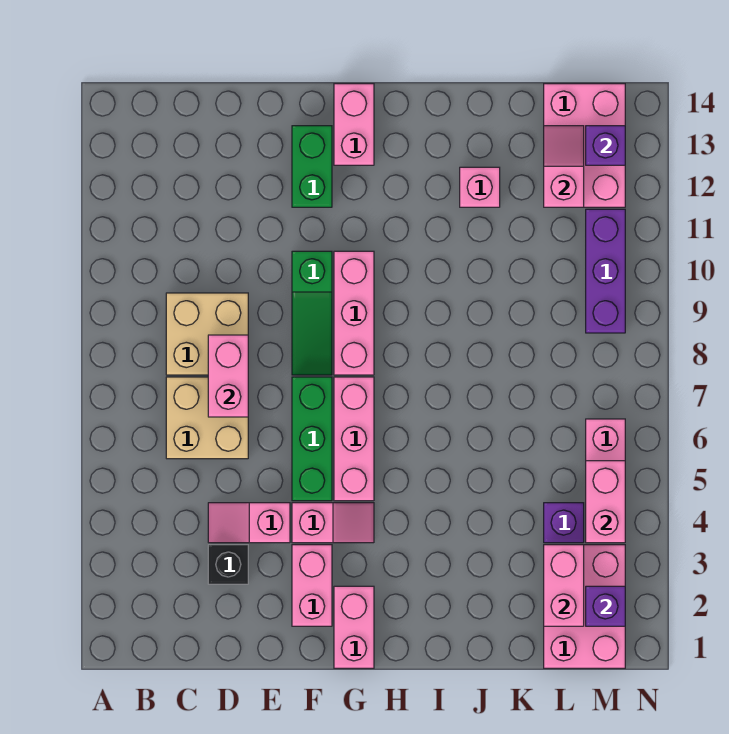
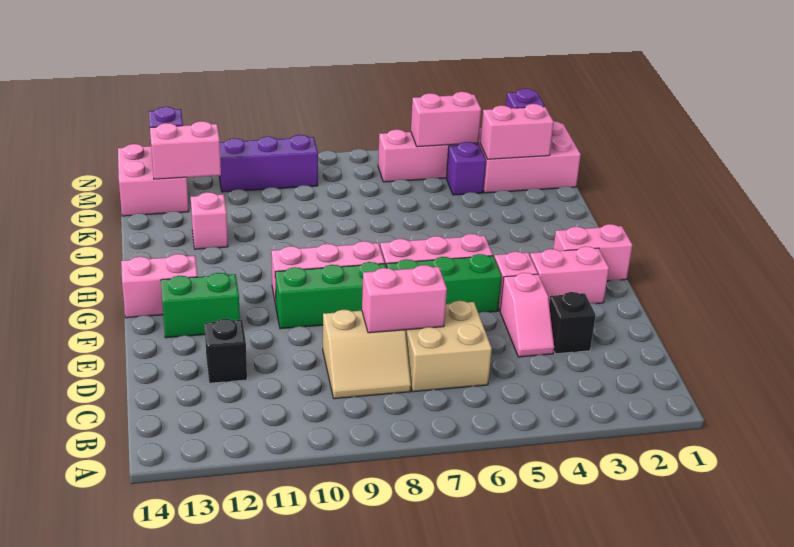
tan 2x2 brick [166,293,248,375] -> tan 2x2 slope [323,310,411,399]
none -> black 1x1 brick [205,319,247,383]
green 1x3 slope [292,251,332,375] -> green 1x3 brick [275,262,386,329]
pink 2x3 brick [544,84,625,207] -> pink 2x2 brick [118,144,189,216]
pink 1x2 slope [544,126,584,207] -> pink 1x2 brick [150,121,221,179]

